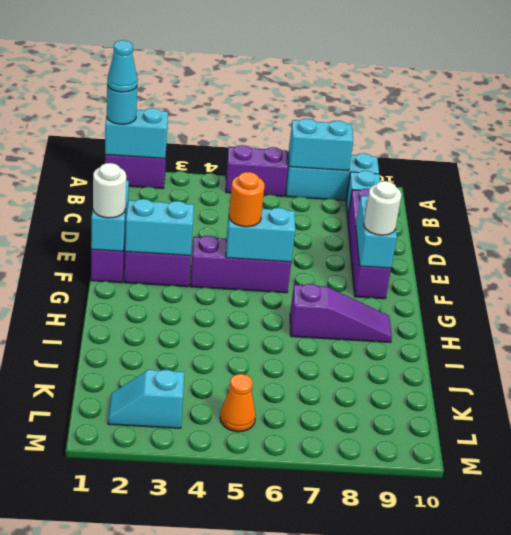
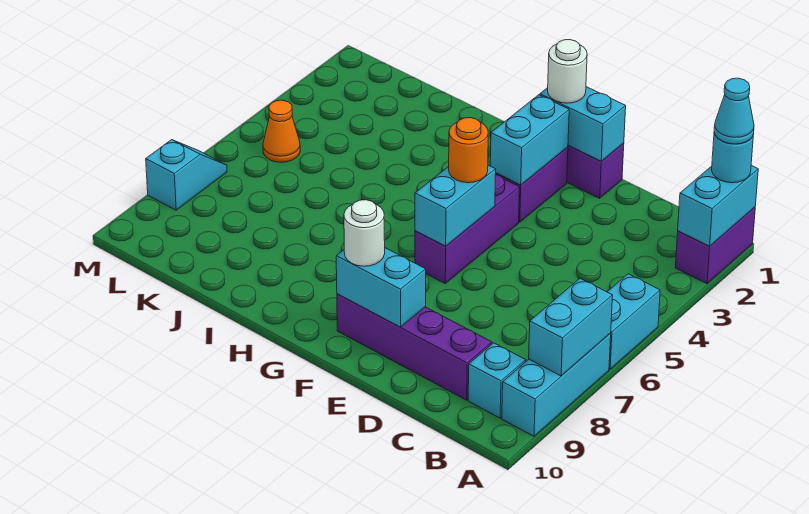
purple 1x2 brick [226,145,288,196] -> cyan 1x2 brick [607,274,660,369]
purple 1x3 slope [290,284,392,343] -> none
cyan 1x2 slope [108,370,184,428] -> cyan 1x2 slope moved to [146,140,227,210]

